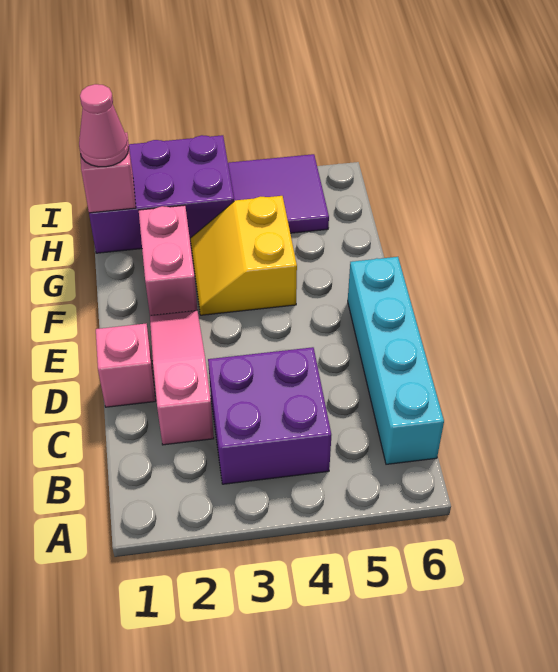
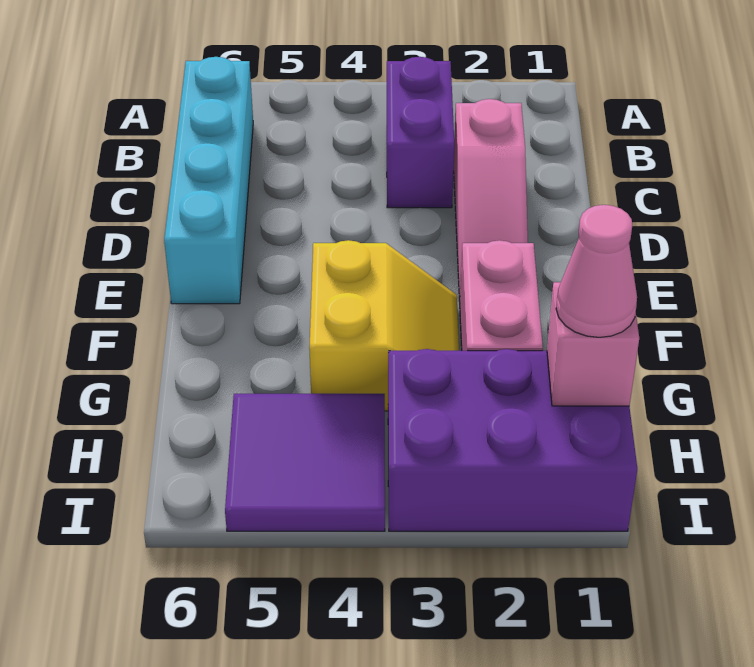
purple 2x2 brick [208,347,331,484] -> purple 1x2 brick [387,57,454,208]
pink 1x1 brick [96,324,156,407] -> none

